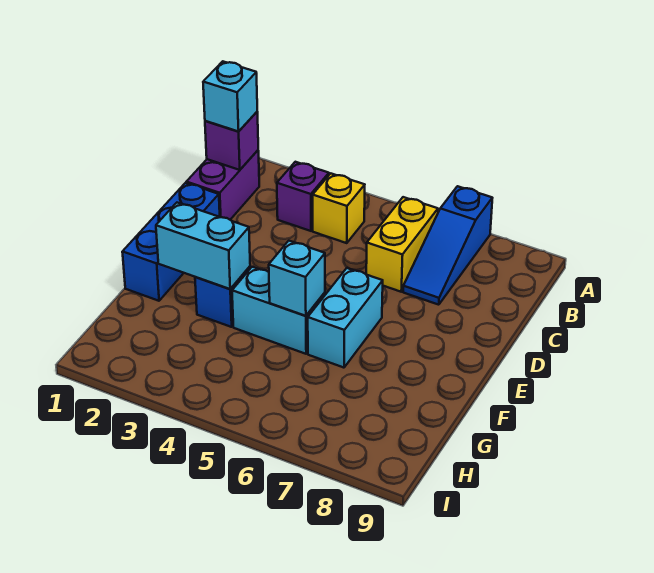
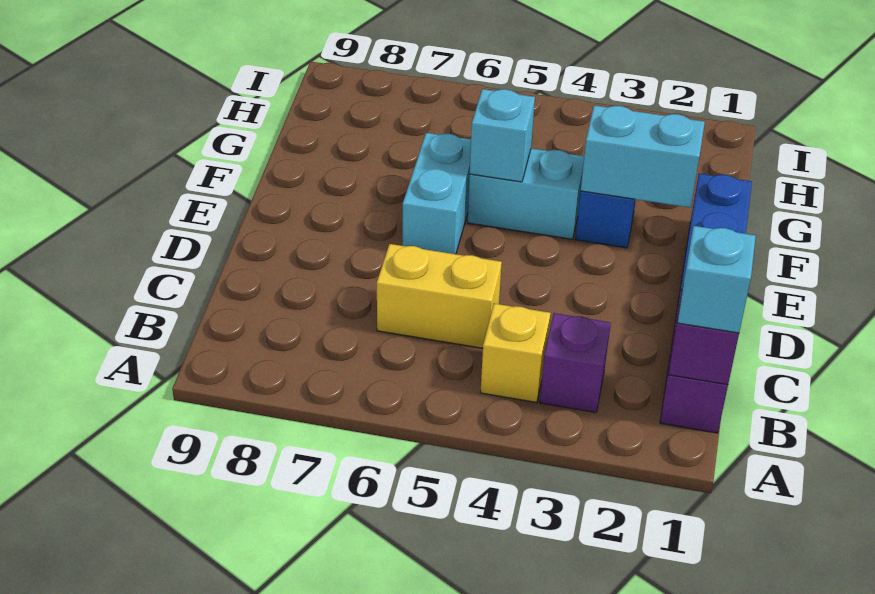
blue 1x3 slope [403,186,492,305] -> none
yellow 1x2 brick [366,197,438,292] -> yellow 1x2 brick turned to [377,244,502,348]

